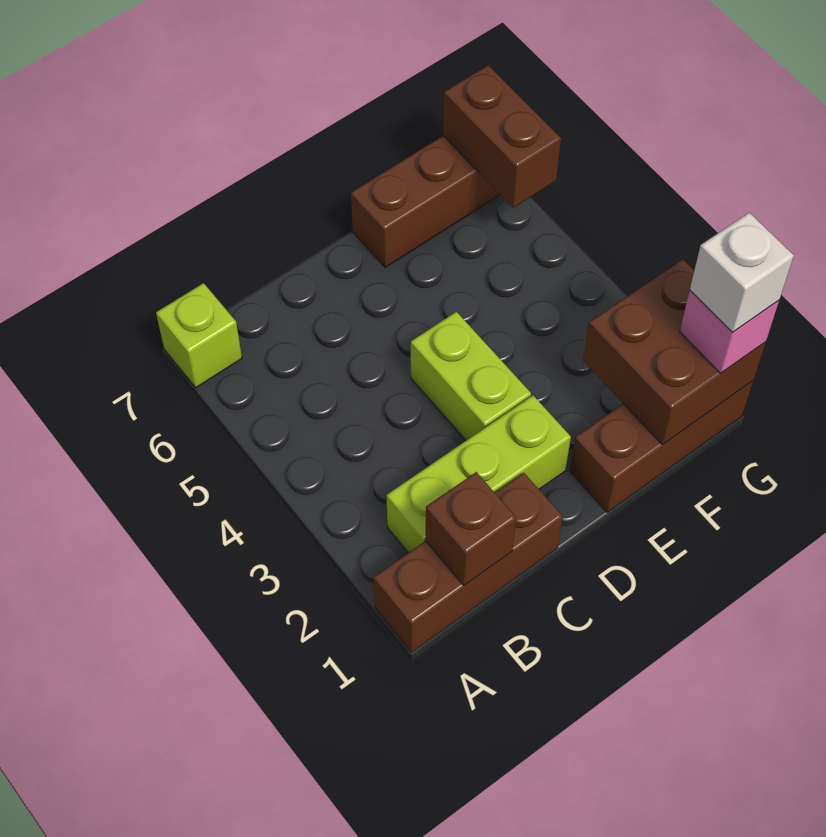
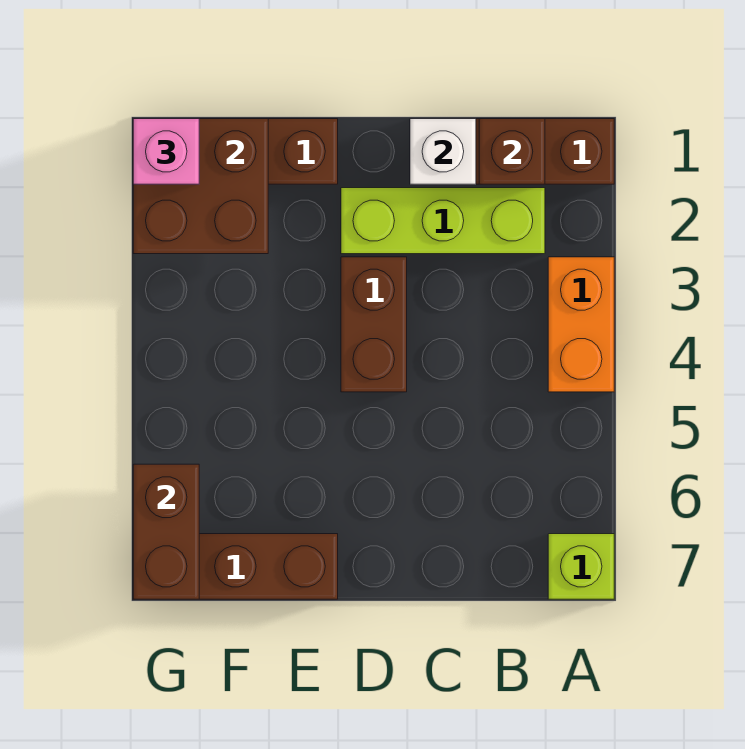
none -> orange 1x2 brick [548,257,614,392]
lime 1x2 brick [411,312,531,440] -> brown 1x2 brick [341,257,407,392]
white 1x1 brick [690,213,794,332] -> white 1x1 brick moved to [410,119,476,184]

